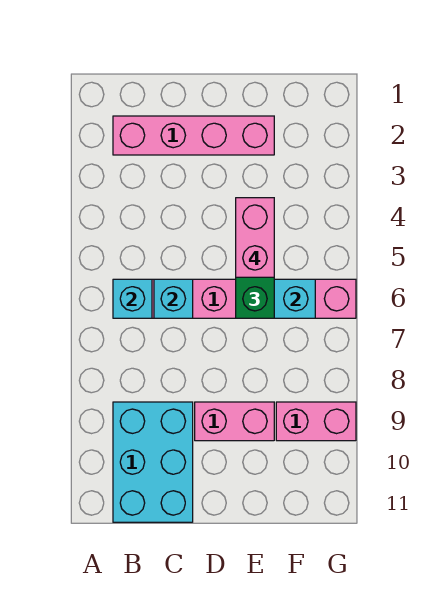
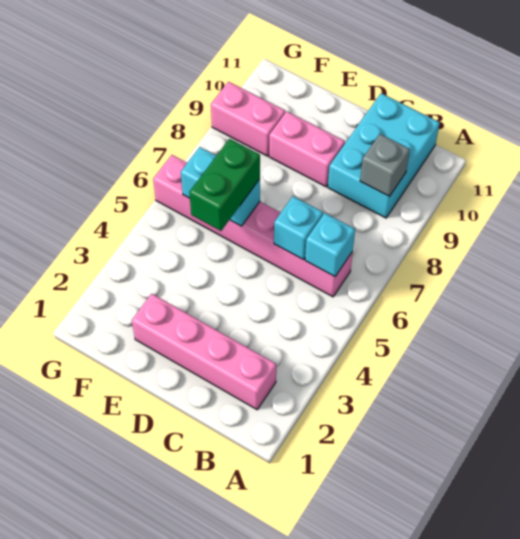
none -> grey 1x1 brick [360,134,410,197]
pink 1x2 brick [236,198,274,277] -> none

